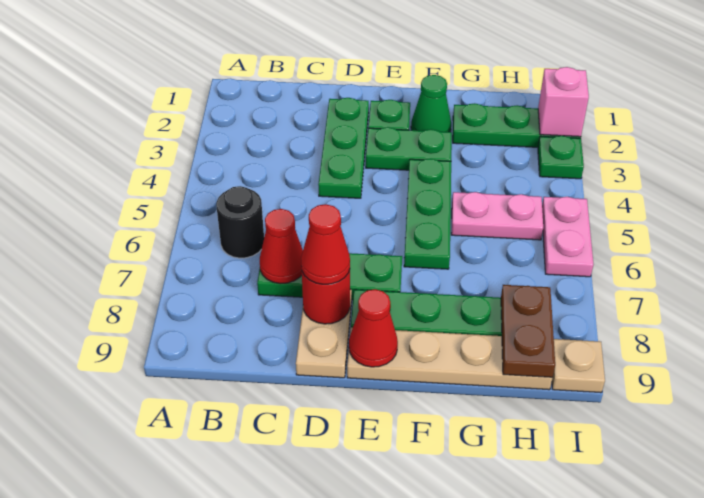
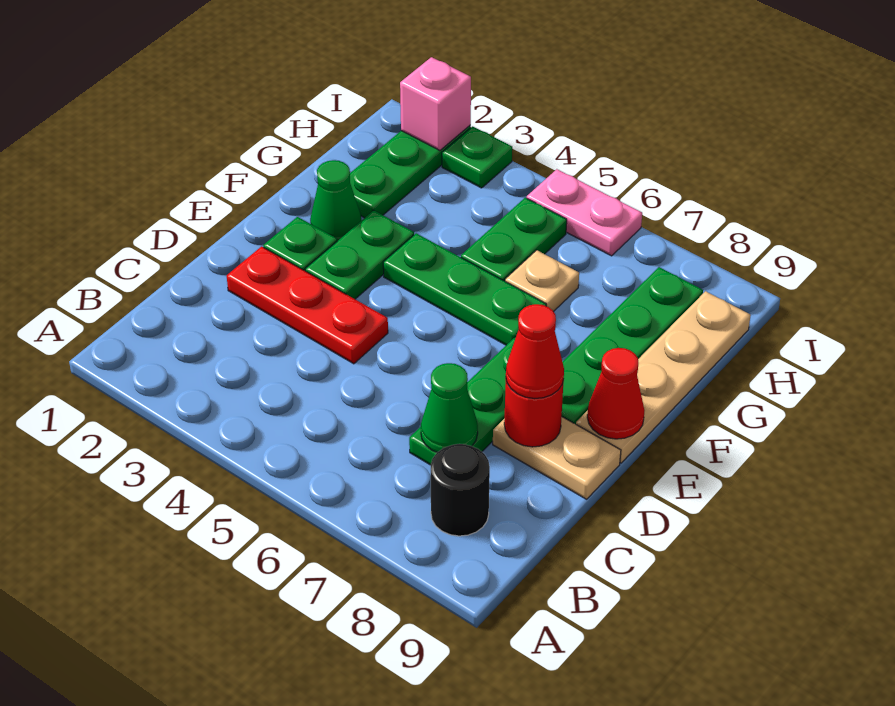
black 1x1 round brick [216,186,264,258] -> black 1x1 round brick moved to [431,444,490,536]
red 1x1 cone [260,209,303,284] -> green 1x1 cone [421,363,478,452]
green 1x3 plate [318,98,369,198] -> red 1x3 plate [227,246,388,364]
pink 1x2 plate [451,192,543,240] -> green 1x2 plate [461,198,567,281]
brown 1x2 plate [501,285,555,377] -> none
tan 1x1 plate [552,339,605,393] -> tan 1x1 plate moved to [505,250,579,311]

